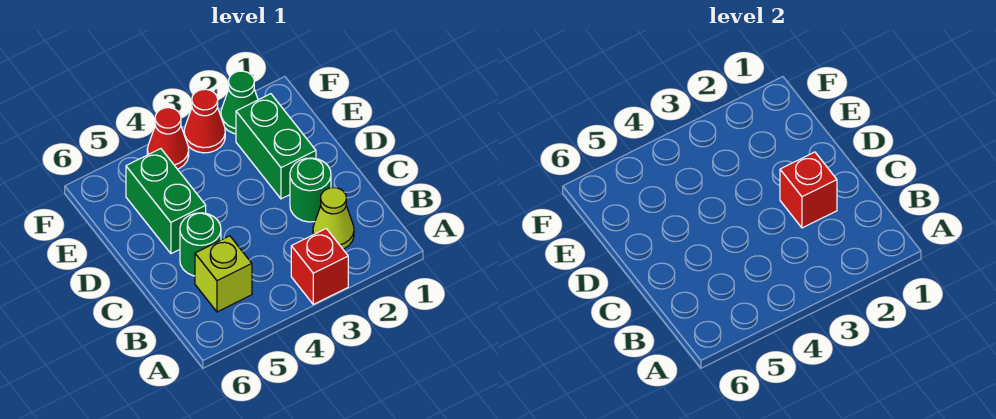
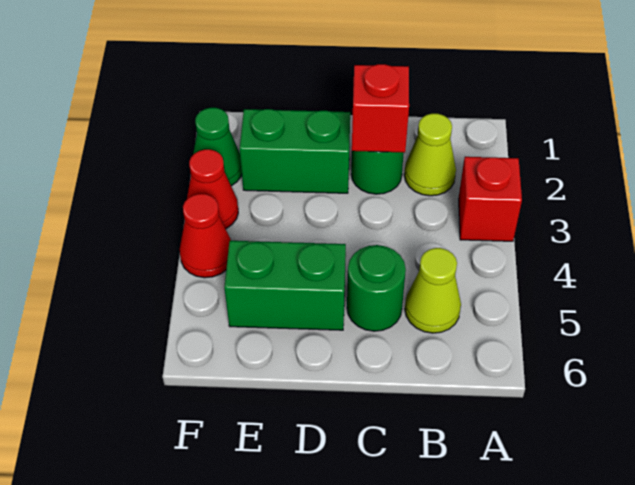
lime 1x1 brick [195,236,252,312] -> lime 1x1 cone [405,248,461,333]

